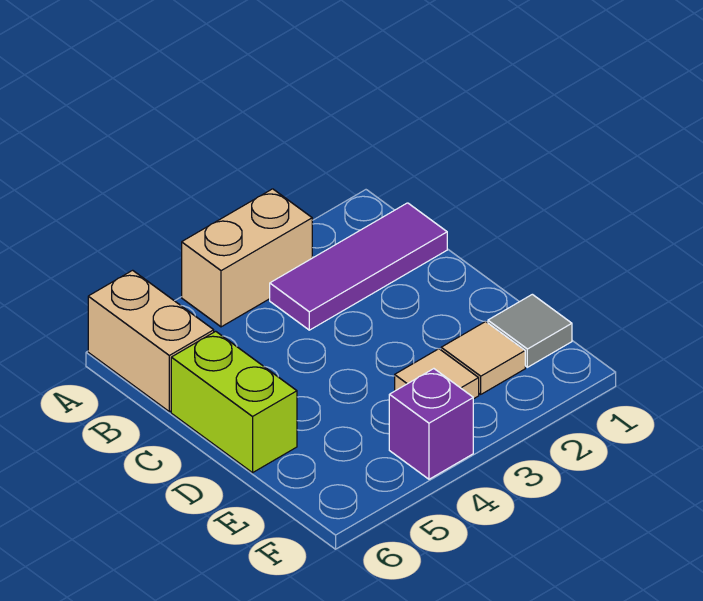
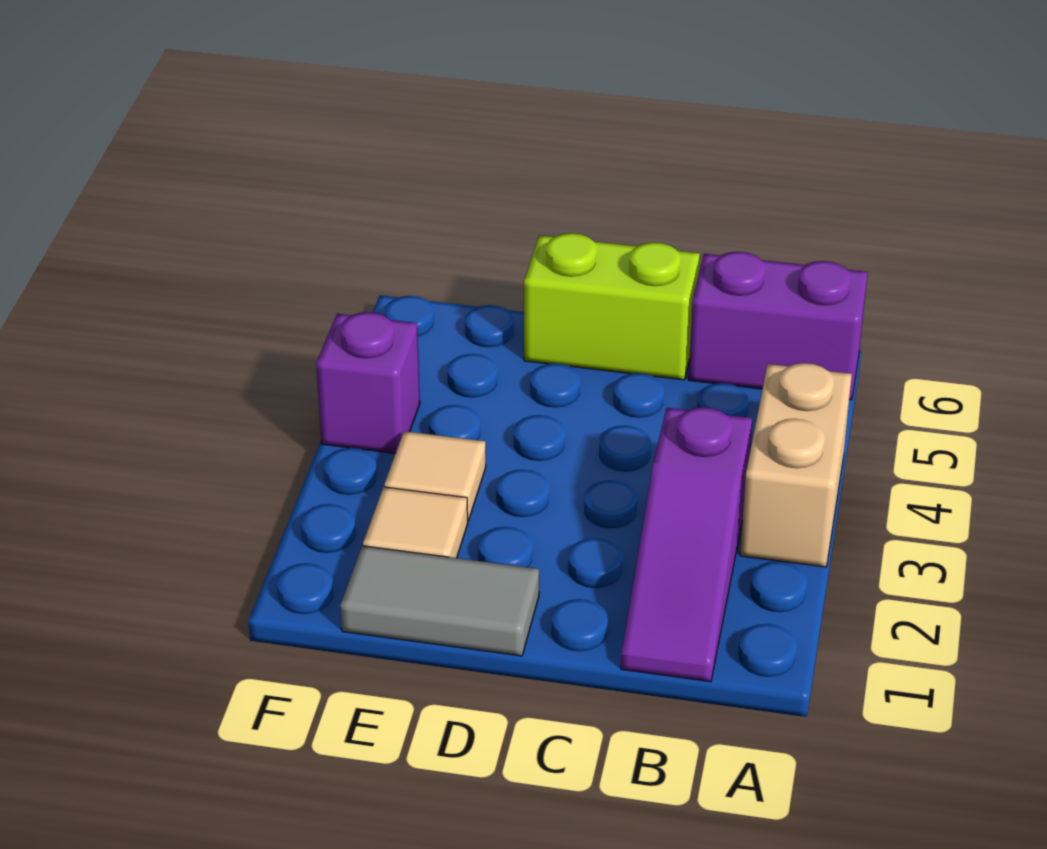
tan 1x2 brick [88,270,214,412] -> purple 1x2 brick [689,252,868,400]
purple 1x3 tile [270,203,447,330] -> purple 1x3 slope [621,407,752,682]
grey 1x1 tile [488,294,572,367] -> grey 1x2 tile [340,546,539,656]

